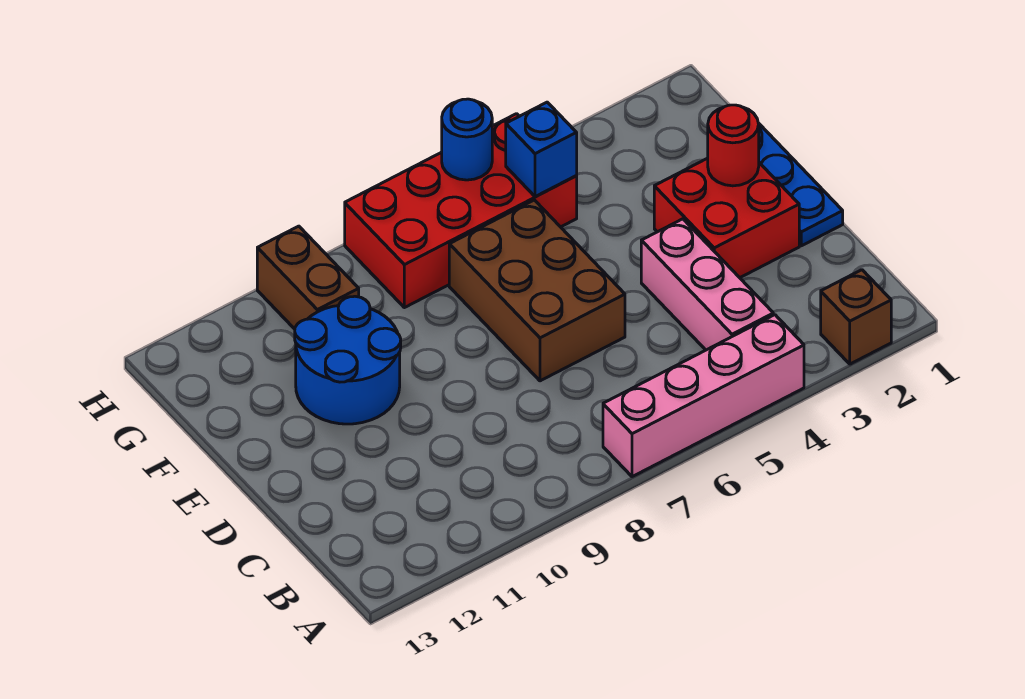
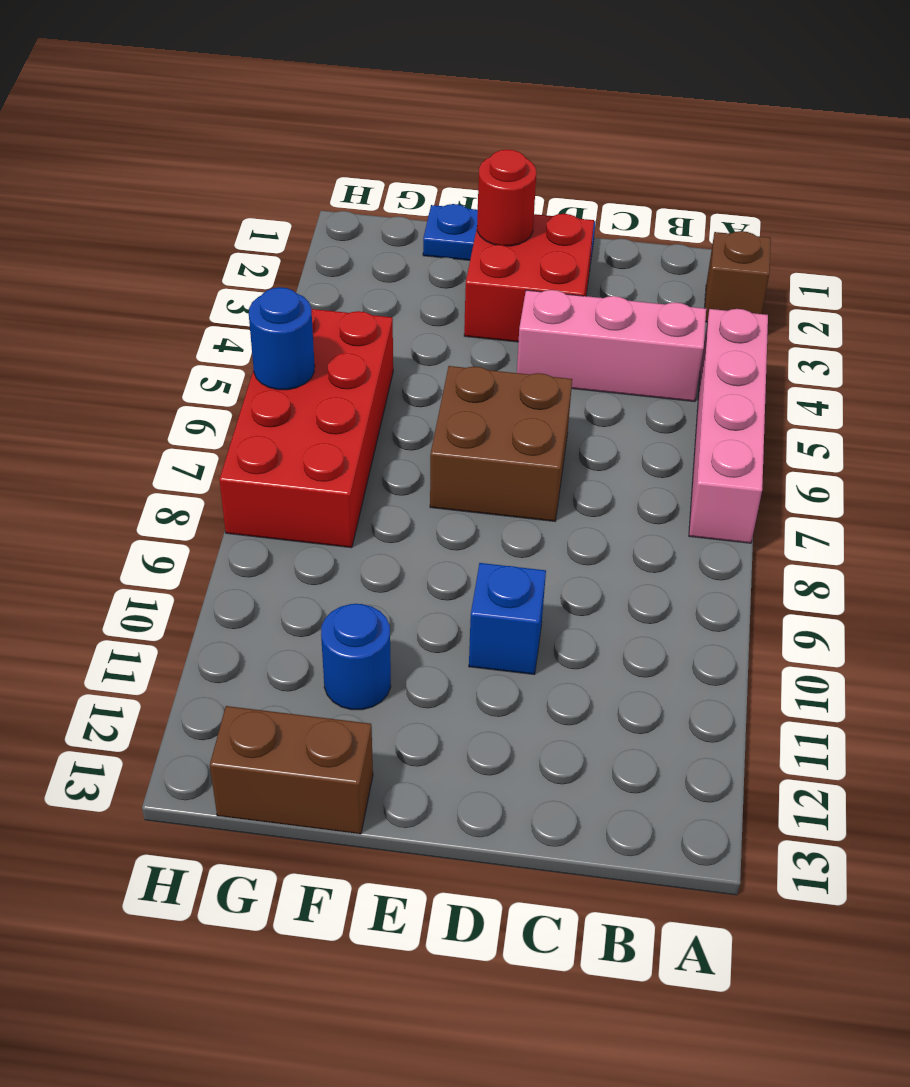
brown 2x3 brick [449,200,625,381] -> brown 2x2 brick [430,366,572,521]
blue 2x2 round brick [295,296,401,424] -> blue 1x1 round brick [321,604,391,710]
blue 1x1 brick [506,102,577,197] -> blue 1x1 brick moved to [469,563,546,675]
brown 1x2 brick [257,226,359,329] -> brown 1x2 brick moved to [210,706,373,834]

